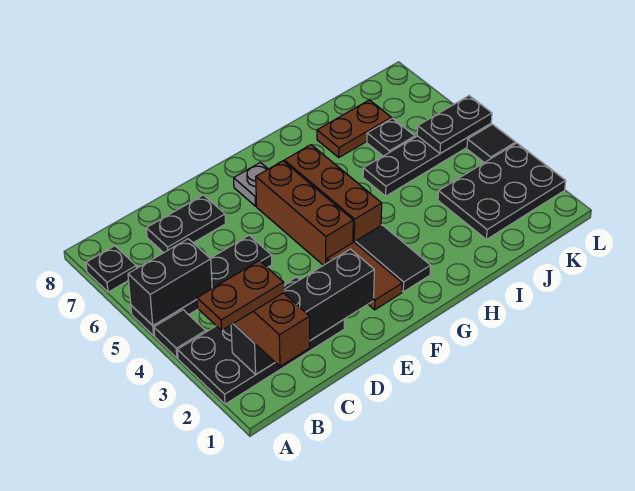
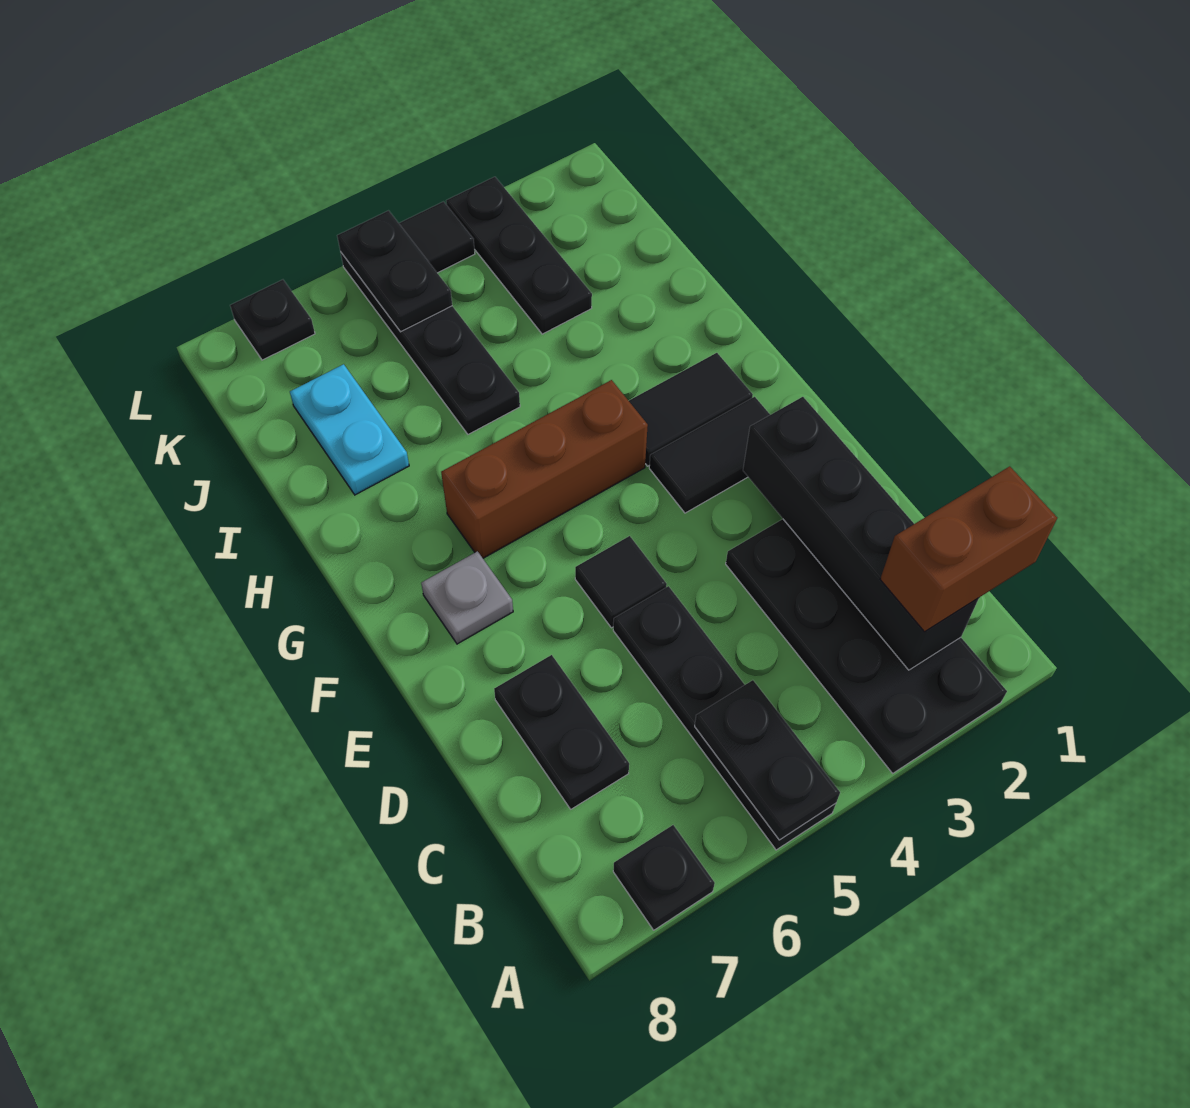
brown 1x2 plate [197,261,284,330] -> none
black 1x1 tile [154,310,206,358] -> black 1x1 tile moved to [575,536,667,628]
black 1x2 brick [128,239,212,325] -> black 1x2 plate [695,680,840,840]
brown 1x2 tile [327,242,402,310] -> black 1x2 tile [649,397,770,513]
brown 1x3 brick [256,161,353,265] -> none
brown 1x2 plate [317,100,391,157] -> cyan 1x2 plate [290,364,409,495]
black 2x3 plate [438,143,566,239] -> black 1x3 plate [446,177,592,334]
black 1x1 plate [367,118,415,156] -> black 1x1 plate moved to [230,280,315,360]

